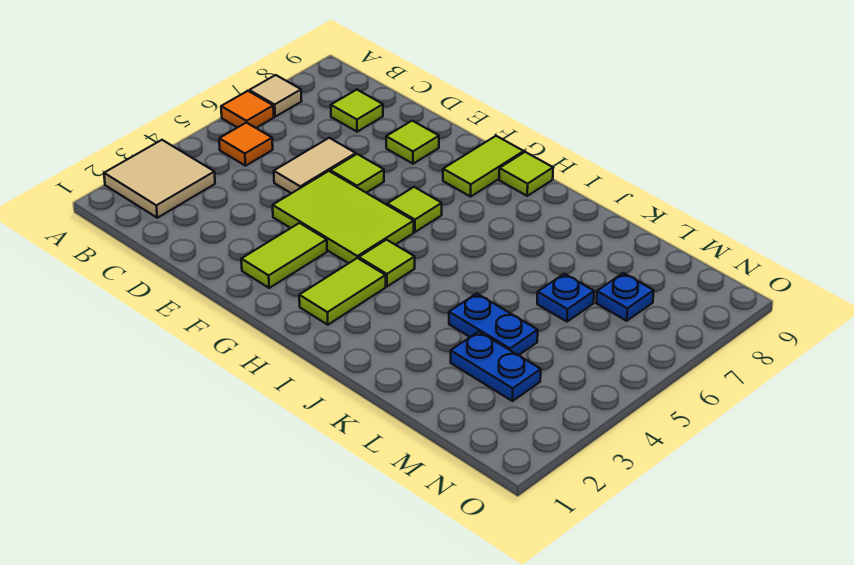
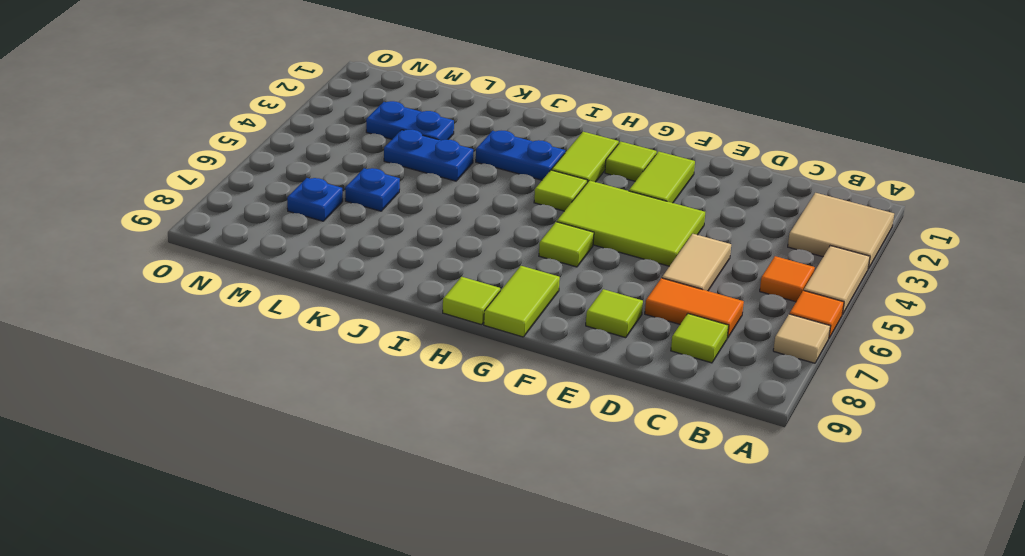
none -> tan 1x2 tile [804,246,870,314]
none -> orange 1x2 tile [645,278,744,338]
lime 1x1 tile [330,154,384,193] -> lime 1x1 tile moved to [605,142,657,181]
none -> blue 1x2 plate [476,131,565,180]

